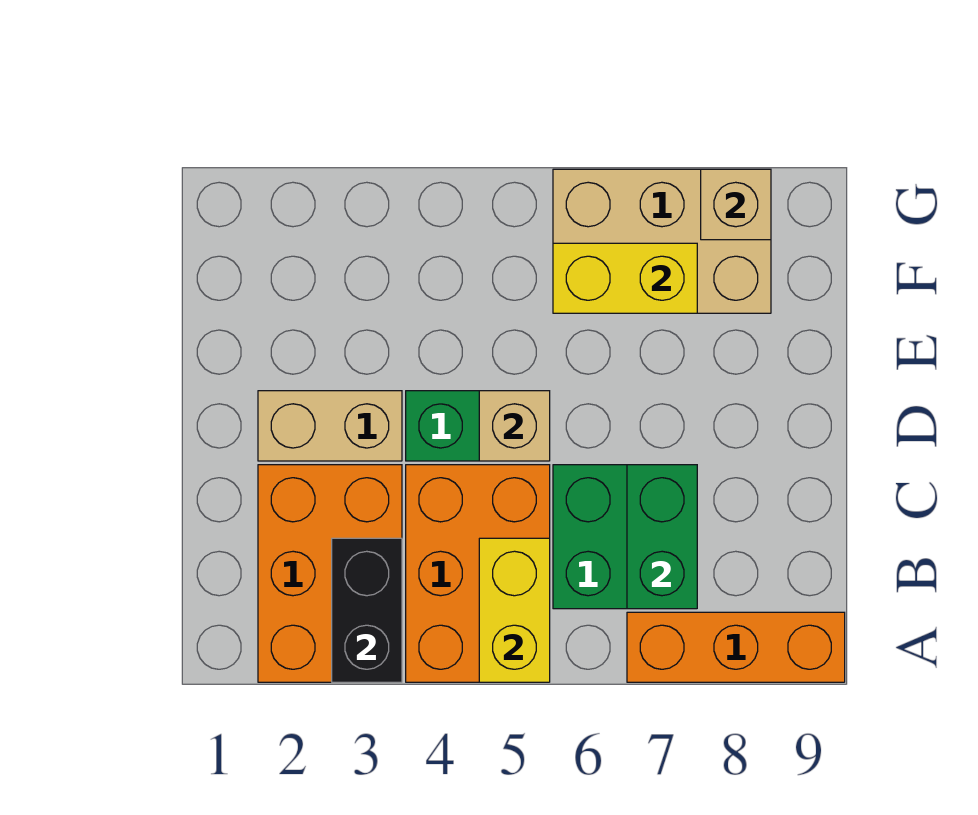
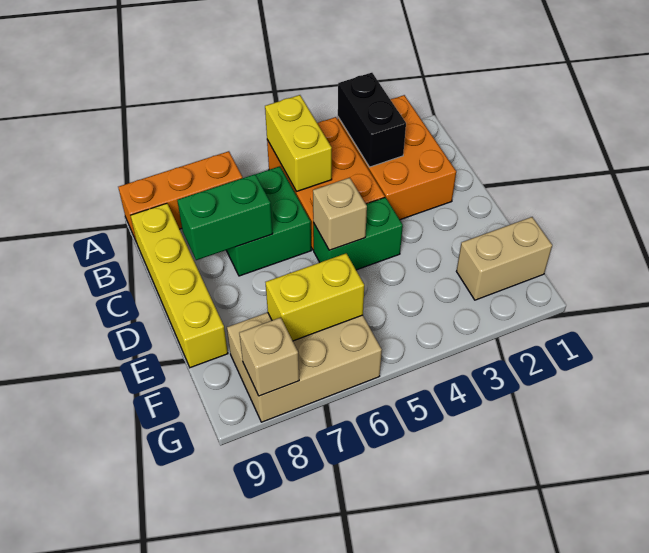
green 1x2 brick [627,465,697,609] -> green 1x2 brick turned to [177,174,273,260]
none -> yellow 1x4 brick [130,203,228,368]
tan 1x2 brick [258,391,402,461] -> tan 1x2 brick moved to [456,217,552,300]

